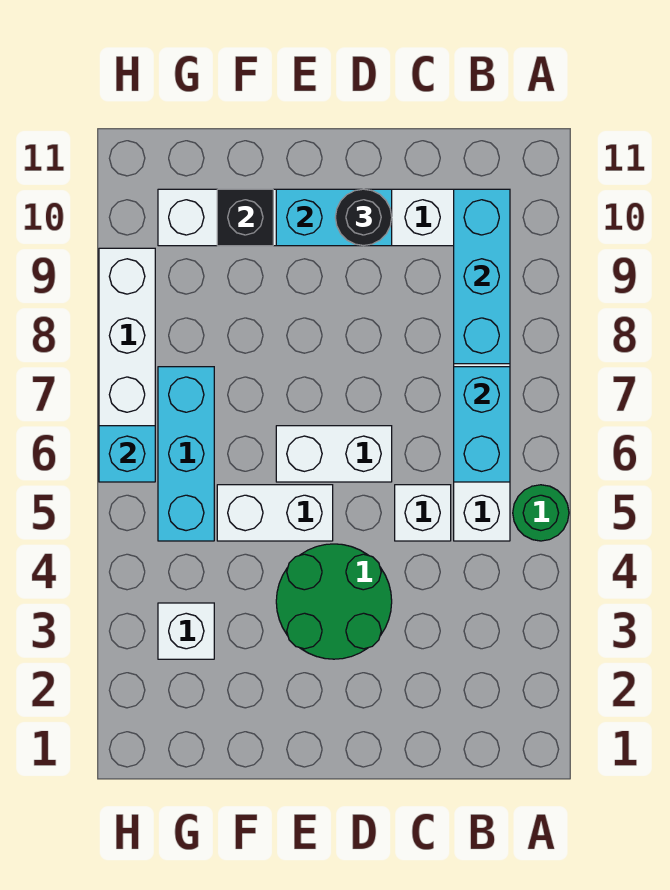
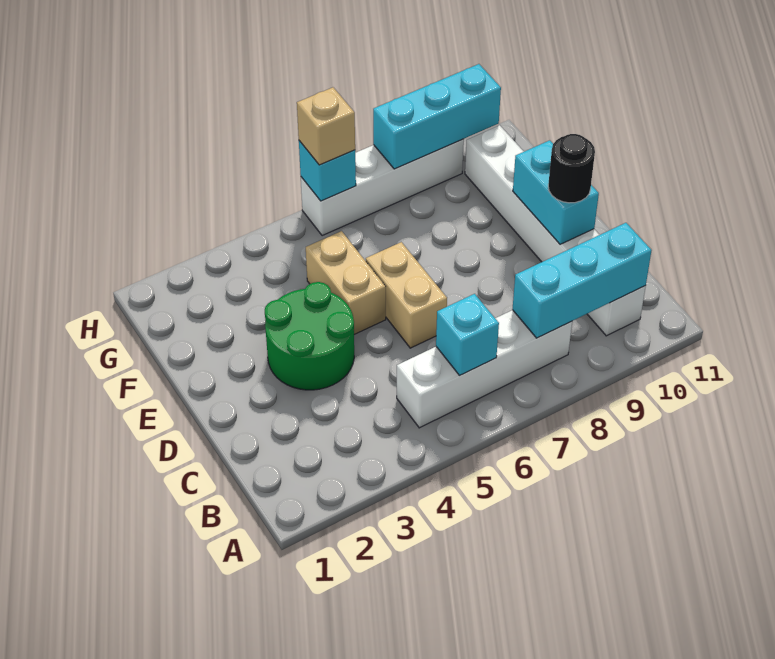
green 1x1 round brick [513,485,569,541] -> none
cyan 1x2 brick [454,367,510,482] -> cyan 1x1 brick [436,294,499,375]
white 1x1 brick [395,485,451,541] -> none
white 1x2 brick [276,426,392,482] -> tan 1x2 brick [366,242,447,348]
white 1x2 brick [217,485,333,541] -> tan 1x2 brick [306,231,386,334]
black 1x1 brick [217,189,273,246] -> none
white 1x1 brick [158,603,214,659] -> none
cyan 1x3 brick [158,367,214,541] -> cyan 1x3 brick moved to [373,64,501,169]
none -> tan 1x1 brick [297,87,355,165]

